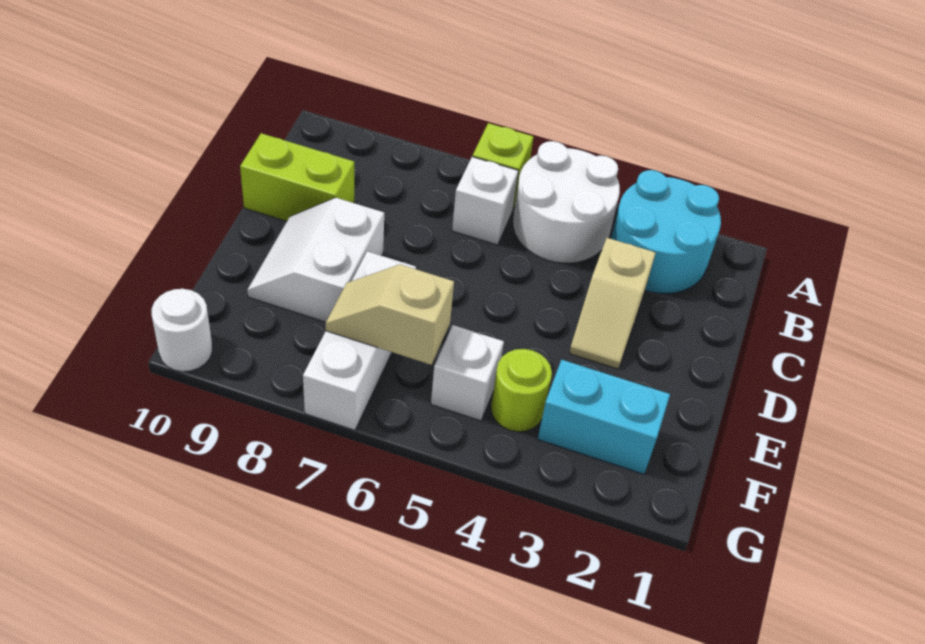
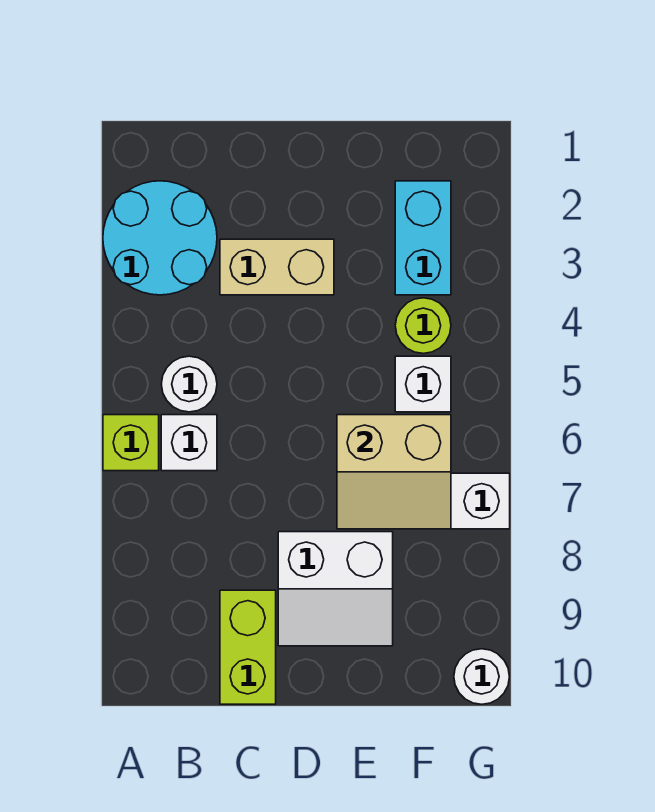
white 2x2 round brick [513,141,620,263] -> white 1x1 round brick [161,356,217,412]
tan 1x2 slope [569,238,655,369] -> tan 1x2 brick [220,239,334,295]
tan 1x2 slope [325,264,454,365] -> tan 2x2 slope [337,415,451,529]

